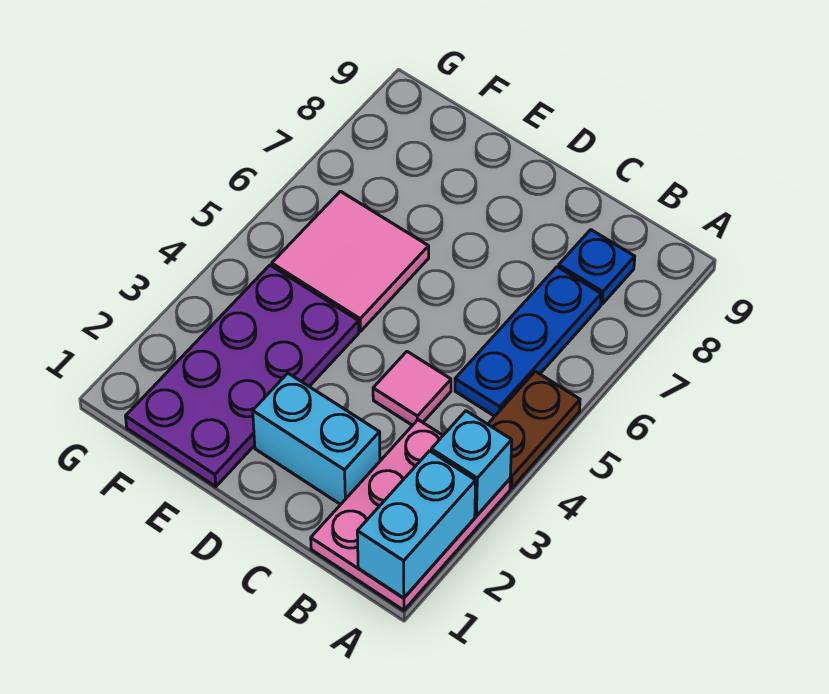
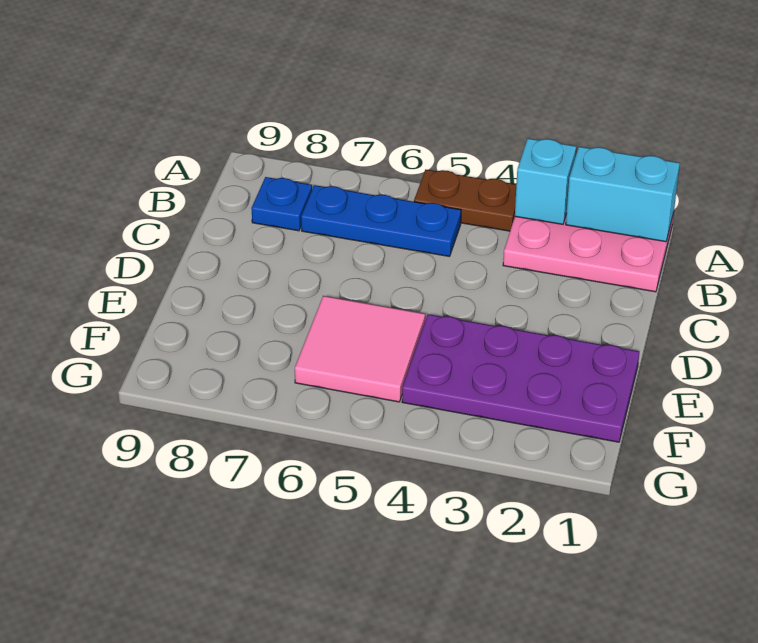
cyan 1x2 brick [253,373,380,504] -> none
pink 1x1 tile [373,352,451,425] -> none

